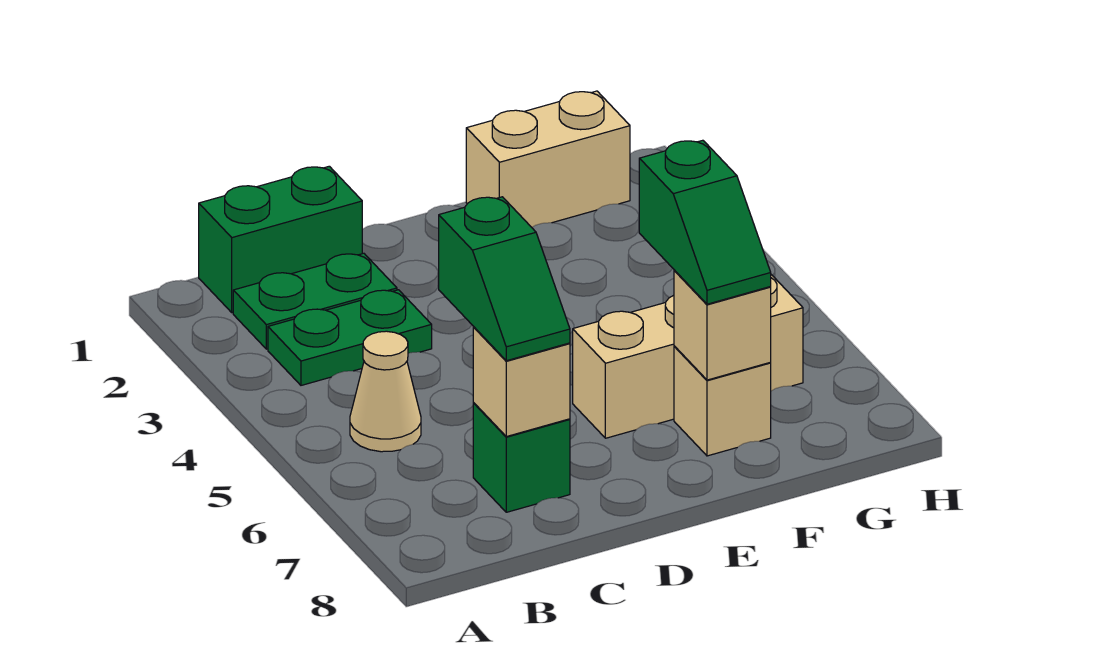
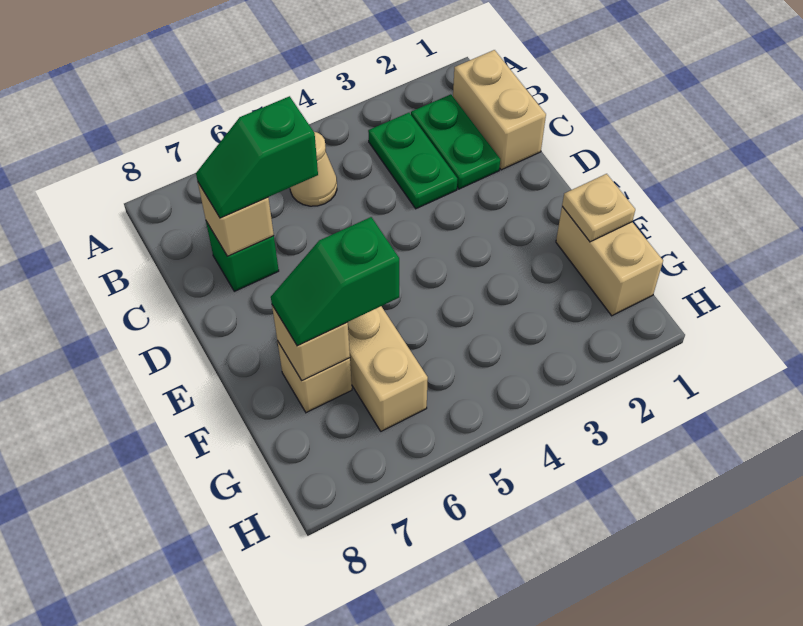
green 1x2 brick [199,166,362,313] -> tan 1x2 brick [453,50,546,170]
none -> tan 1x1 plate [562,174,635,242]

